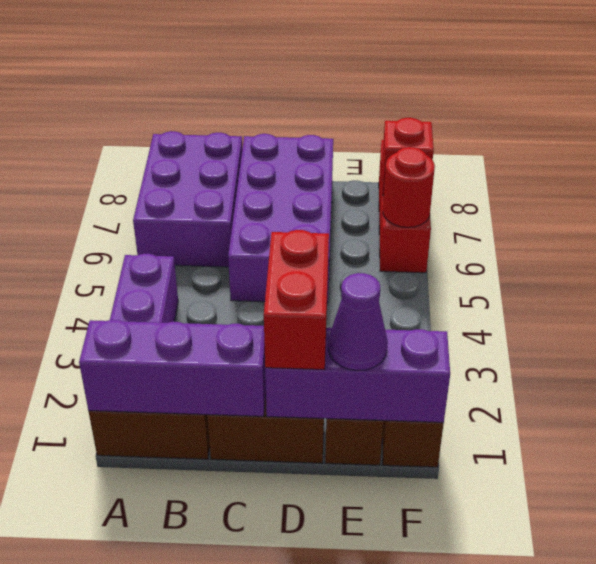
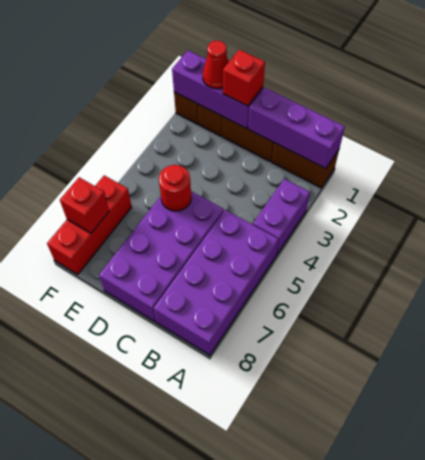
purple 2x3 brick [133,131,242,267] -> purple 2x4 brick [154,210,278,355]
red 1x2 brick [264,230,329,370] -> red 1x1 brick [223,50,265,106]
purple 1x1 cone [328,273,388,371] -> red 1x1 cone [203,41,229,89]
red 1x1 round brick [383,147,435,227] -> red 1x1 round brick moved to [159,165,191,211]

